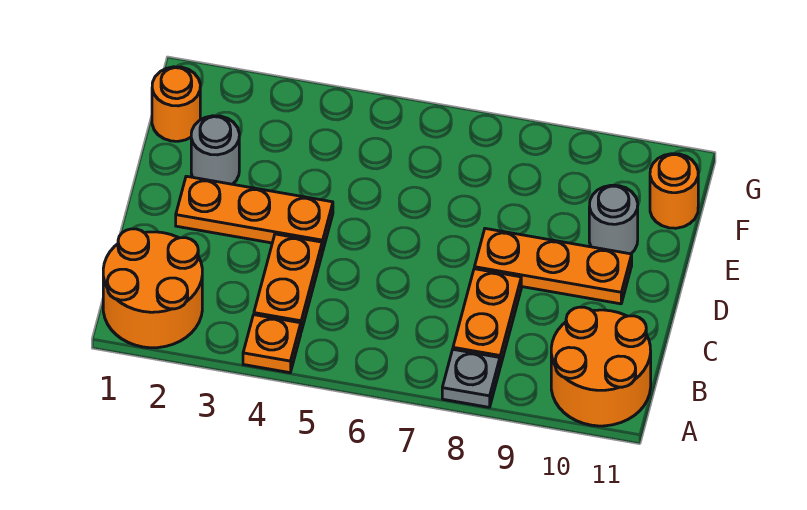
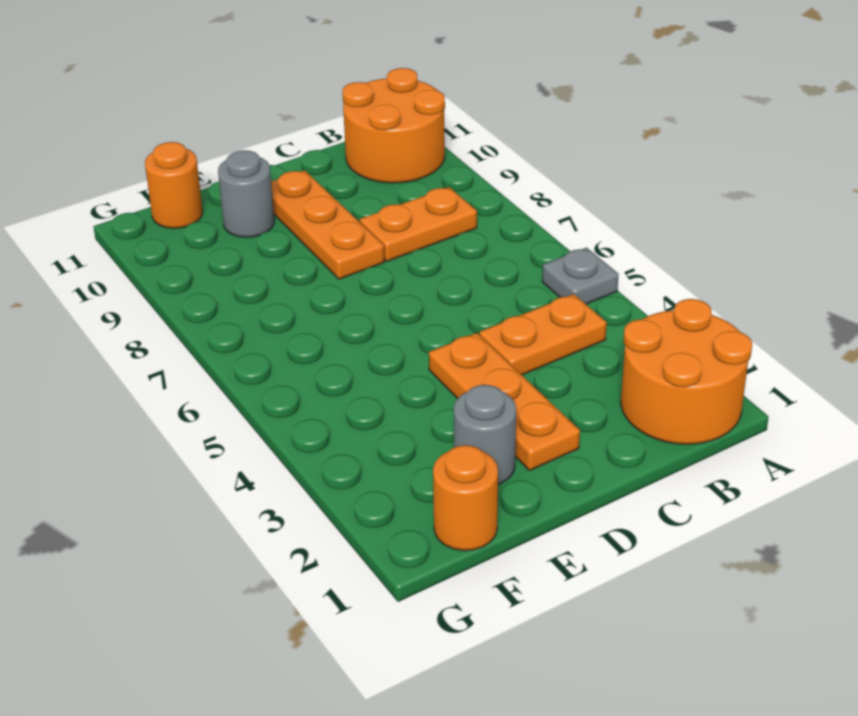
orange 1x1 plate [243,315,301,373] -> none
grey 1x1 plate [442,349,500,407] -> grey 1x1 plate moved to [542,248,619,304]

